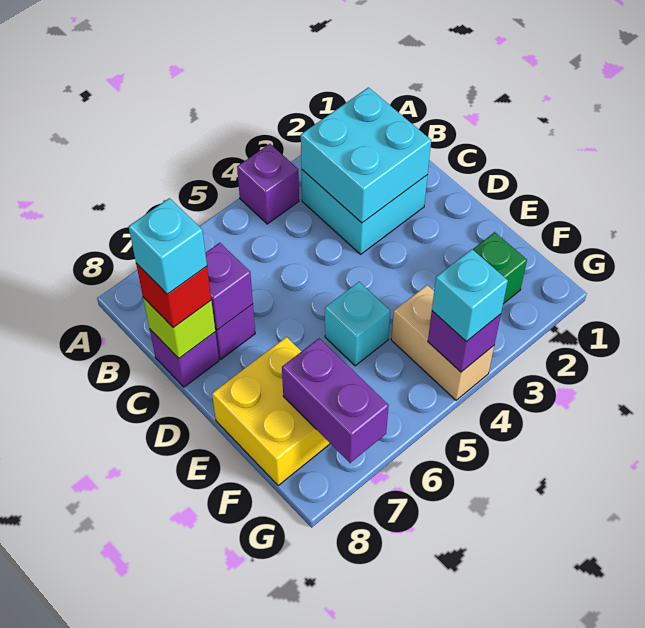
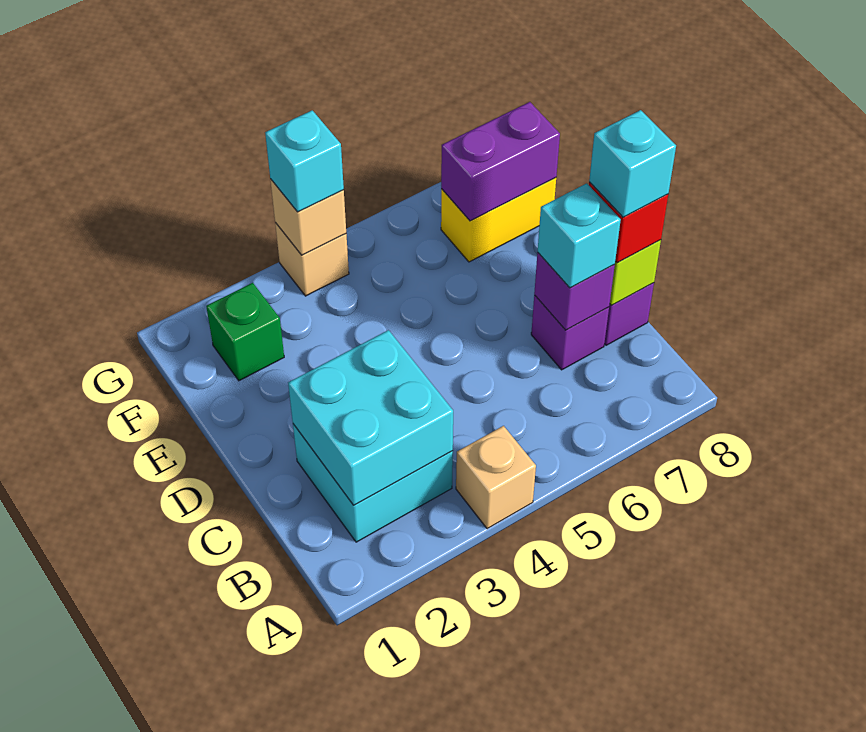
purple 1x1 brick [237,144,299,224] -> tan 1x1 brick [456,426,536,529]
cyan 1x1 brick [325,282,390,366] -> cyan 1x1 brick moved to [538,183,621,288]
yellow 2x2 brick [212,337,330,485] -> yellow 1x2 brick [441,178,556,262]
tan 1x2 brick [391,285,494,400] -> tan 1x1 brick [275,223,349,296]
purple 1x2 brick [282,338,389,463] -> purple 1x2 brick turned to [441,102,560,221]
purple 1x1 brick [428,311,501,372] -> tan 1x1 brick [270,179,346,255]

